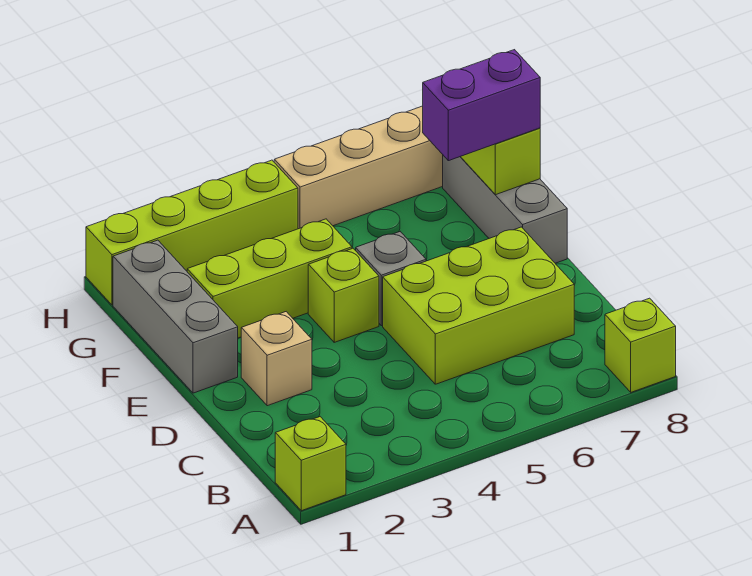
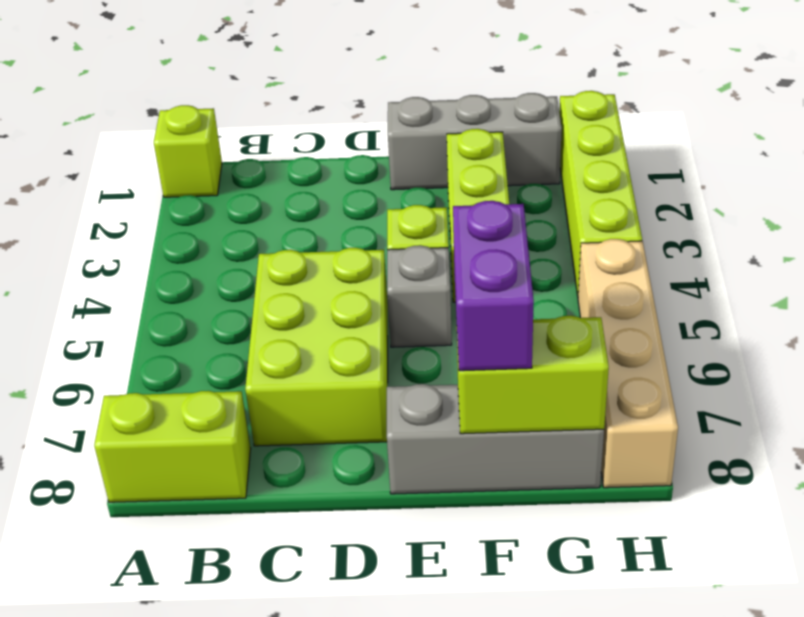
lime 1x1 brick [605,298,676,392] -> lime 1x2 brick [94,391,251,502]
tan 1x1 brick [241,312,312,406] -> none

